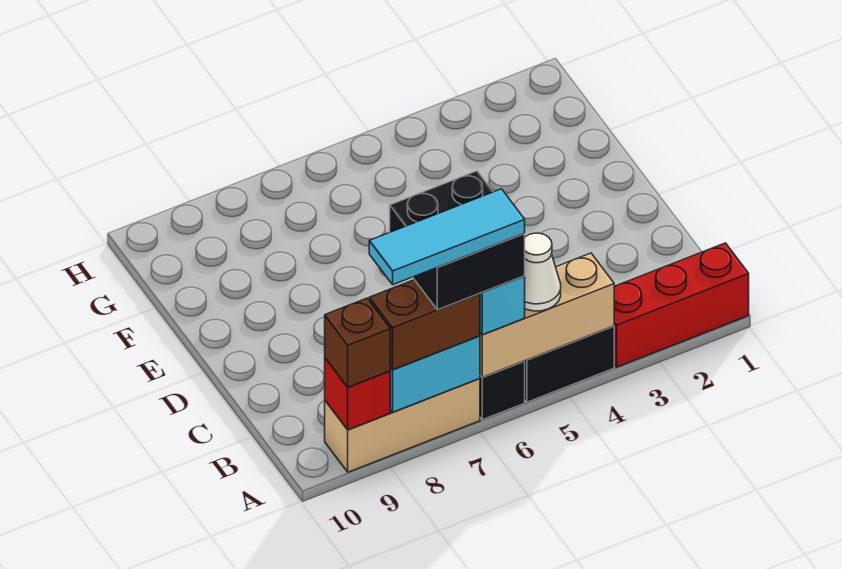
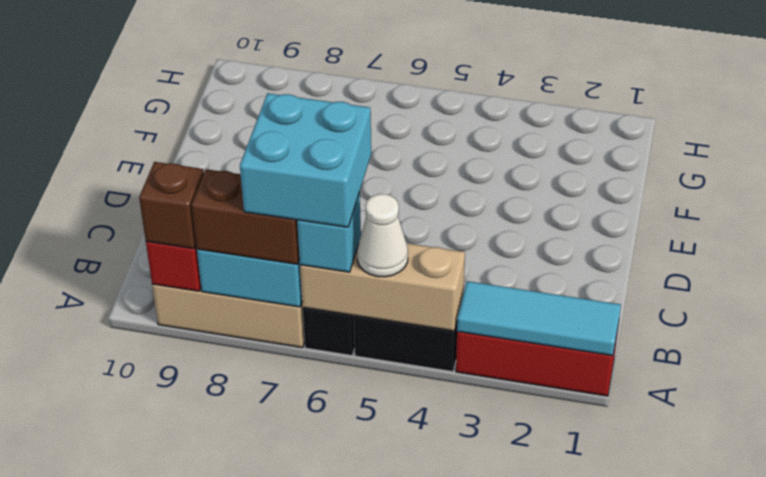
black 2x2 brick [390,171,525,310] -> cyan 2x2 brick [240,93,371,227]
cyan 1x3 tile [369,189,525,285] -> cyan 1x3 tile moved to [457,281,621,356]

